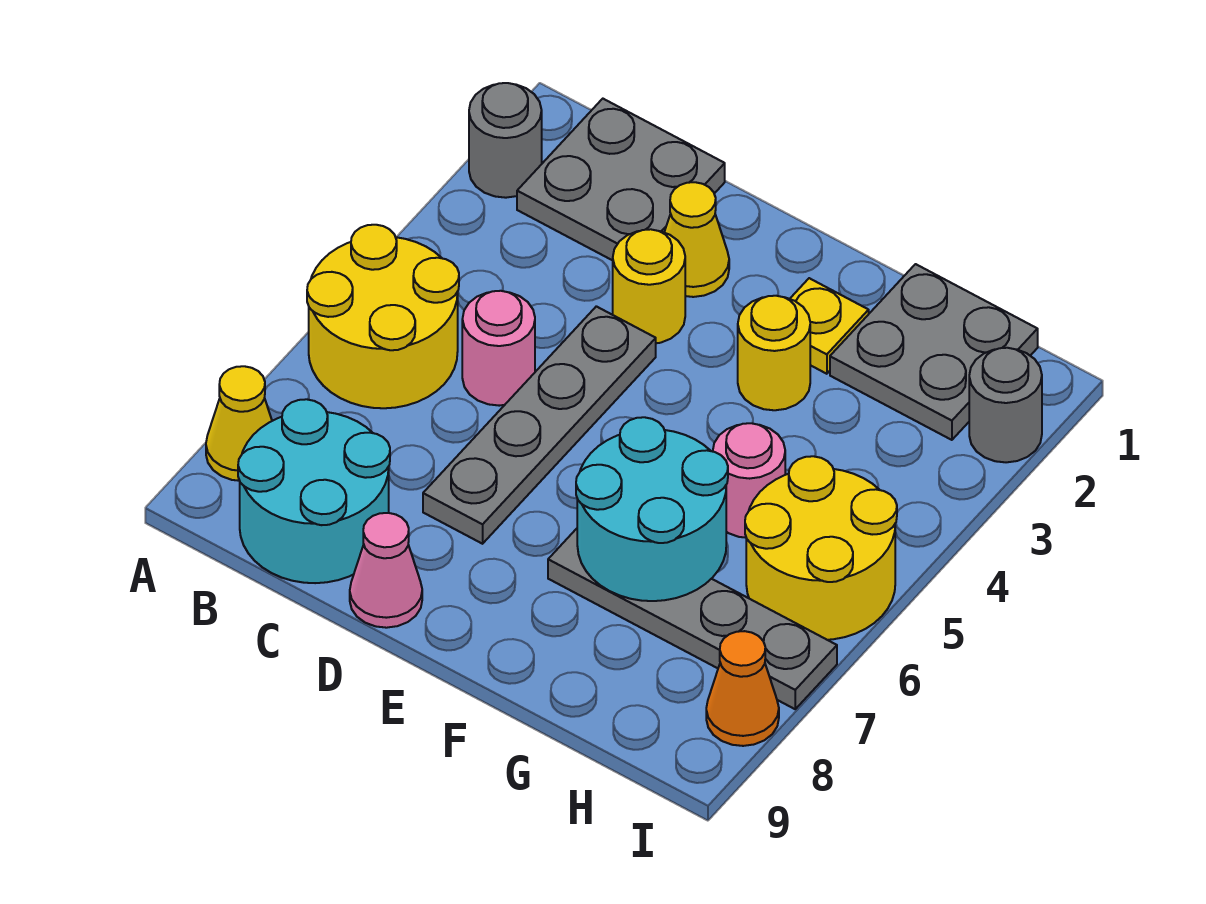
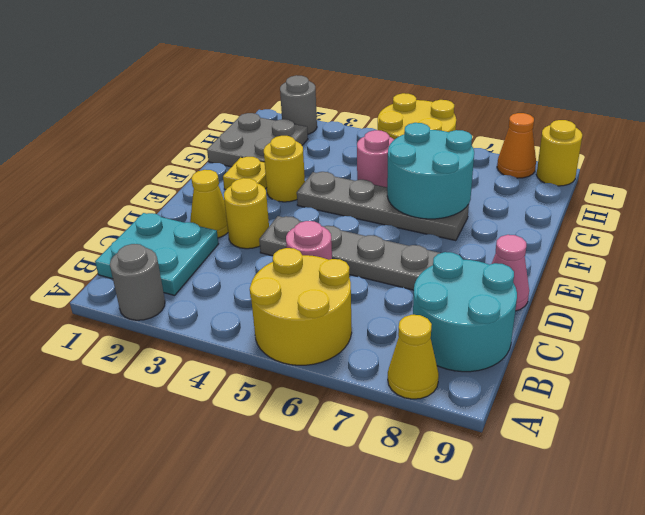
grey 2x2 plate [517,99,725,260] -> cyan 2x2 plate [95,213,218,295]
grey 1x4 plate [548,529,837,709] -> grey 1x4 plate turned to [297,172,469,241]
none -> yellow 1x1 round brick [536,120,582,186]

